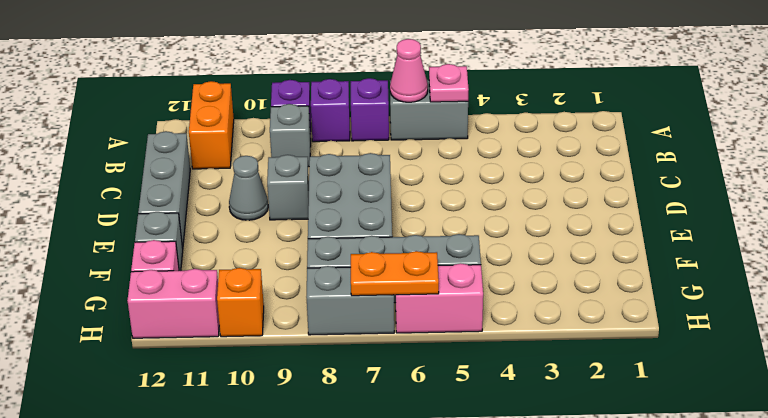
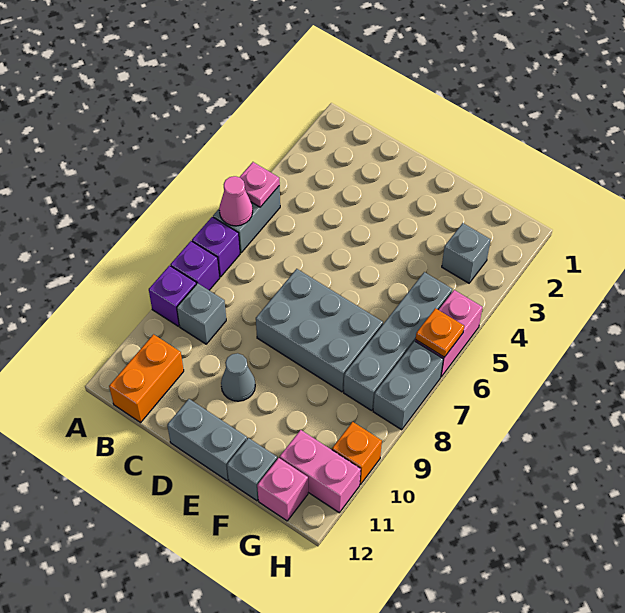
orange 1x2 brick [189,81,234,169] -> orange 1x2 brick turned to [109,334,184,423]
grey 1x3 brick [138,131,190,248] -> grey 1x2 brick [167,399,247,481]
grey 1x1 brick [267,155,309,220] -> grey 1x1 brick moved to [442,223,491,283]
orange 1x2 plate [351,251,439,296] -> orange 1x1 plate [416,308,464,357]
pink 1x2 brick [127,269,219,338] -> pink 1x2 brick turned to [280,430,361,513]

